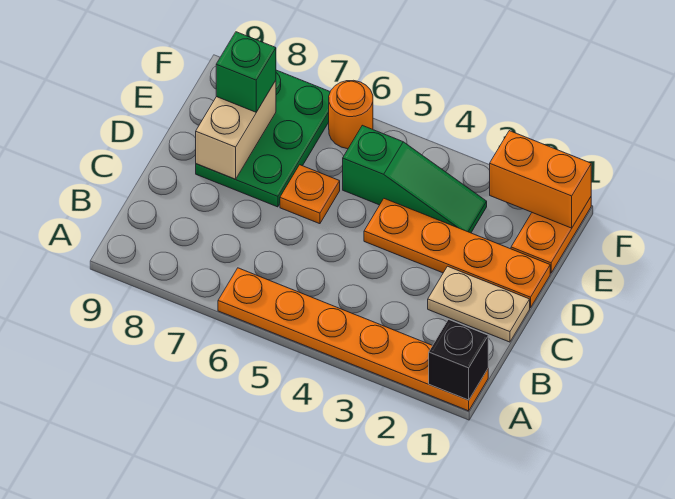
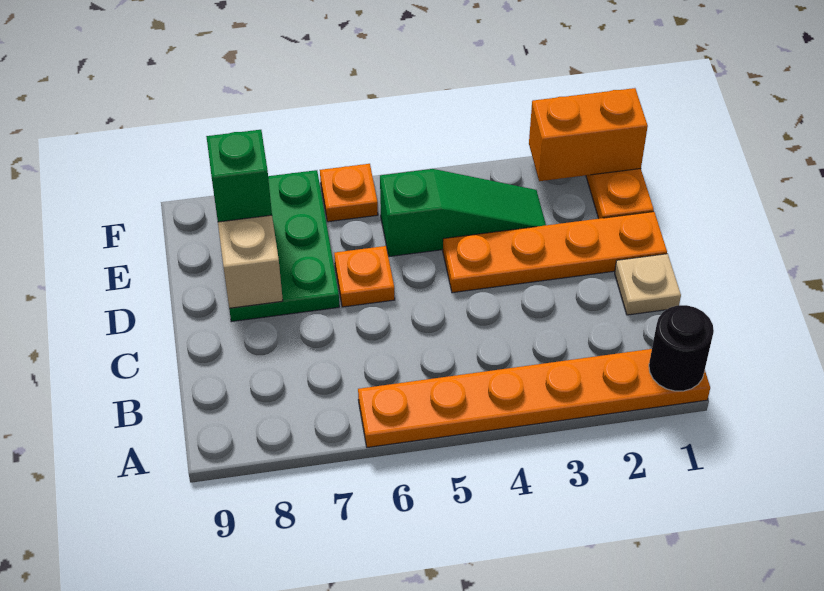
black 1x1 brick [429,320,488,400] -> black 1x1 round brick [649,305,714,391]
tan 1x2 plate [428,266,530,342] -> tan 1x1 plate [615,254,681,315]
orange 1x1 round brick [329,80,373,149] -> orange 1x1 plate [320,164,378,222]

